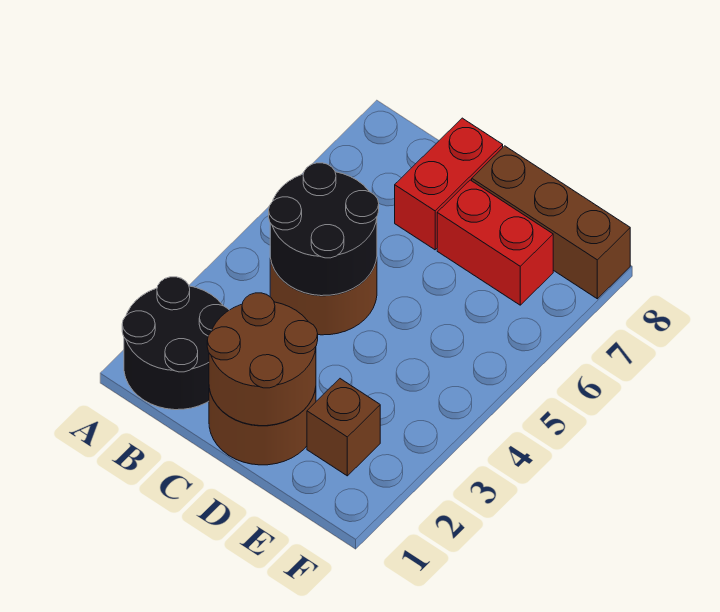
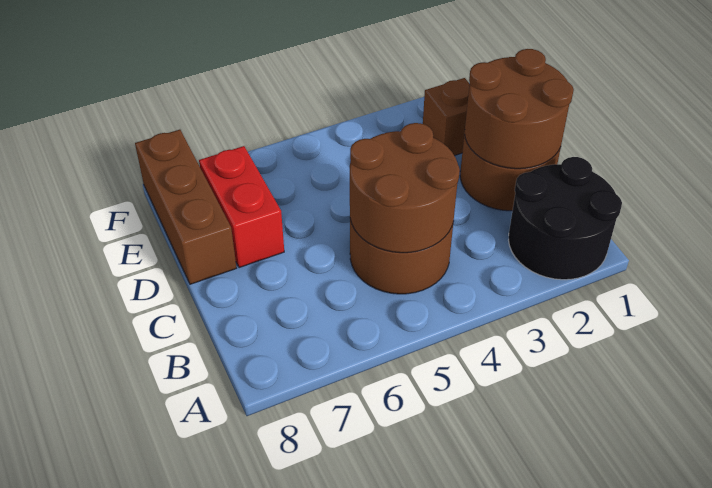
black 2x2 round brick [269,163,379,296] -> brown 2x2 round brick [350,123,460,253]
red 1x2 brick [395,118,503,250] -> none

